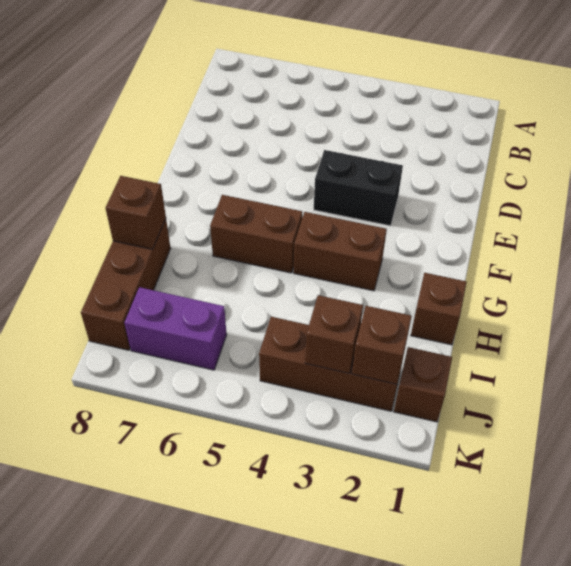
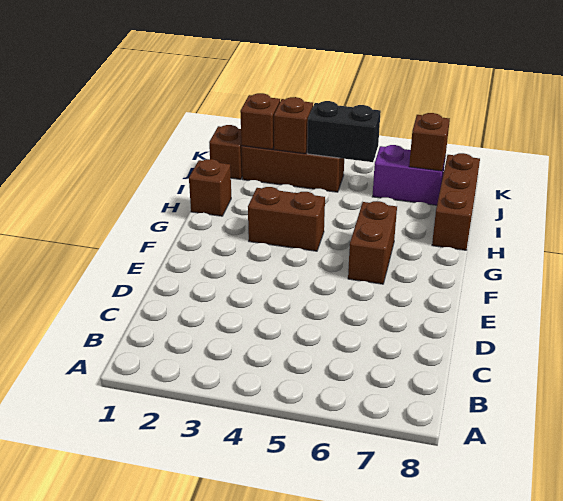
black 1x2 brick [314,150,403,226] -> black 1x2 brick moved to [307,101,381,162]
brown 1x2 brick [210,195,302,273] -> brown 1x2 brick turned to [348,201,397,284]
brown 1x1 brick [105,176,166,249] -> brown 1x1 brick moved to [409,113,450,171]

